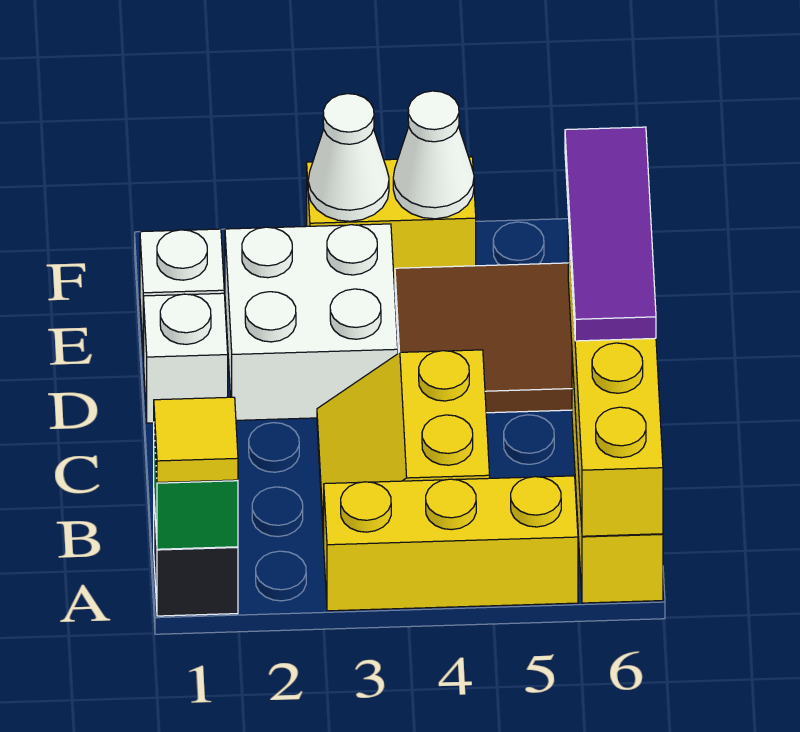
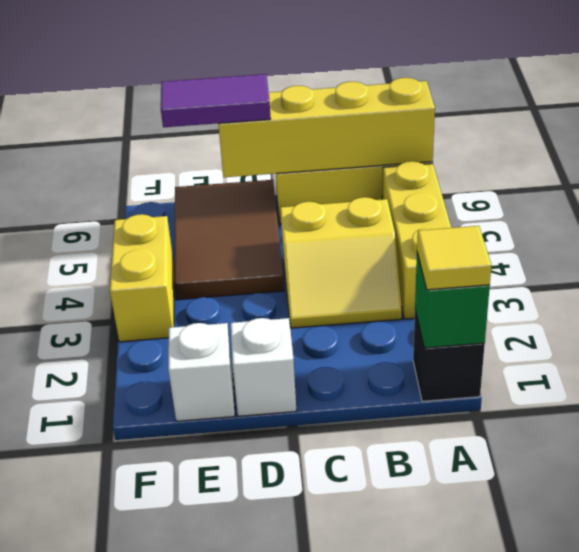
purple 1x3 tile [565,127,656,341] -> purple 1x2 tile [161,74,271,127]
white 2x2 brick [225,224,398,420] -> none
white 1x1 cone [308,94,389,221] -> none
white 1x1 cone [393,91,474,219] -> none

